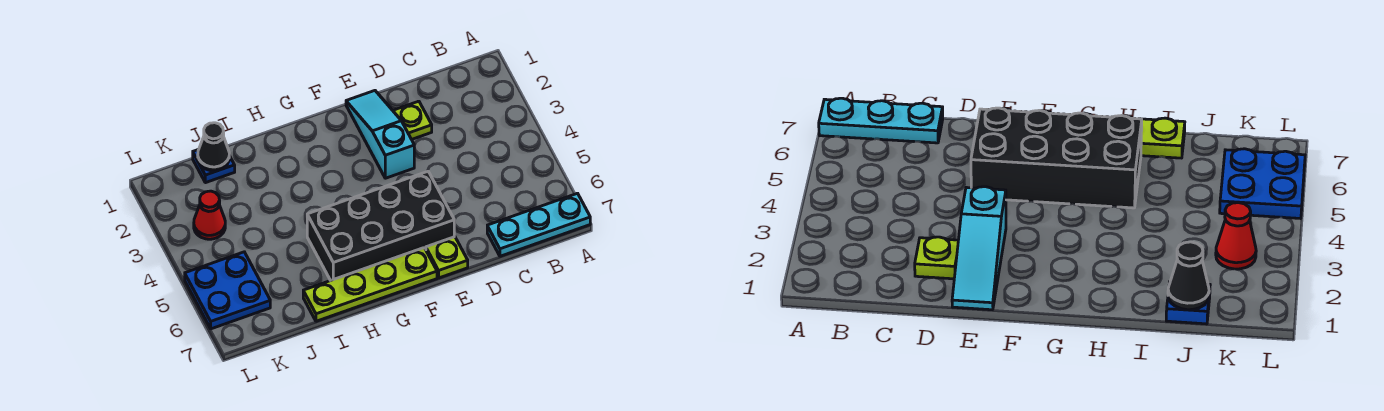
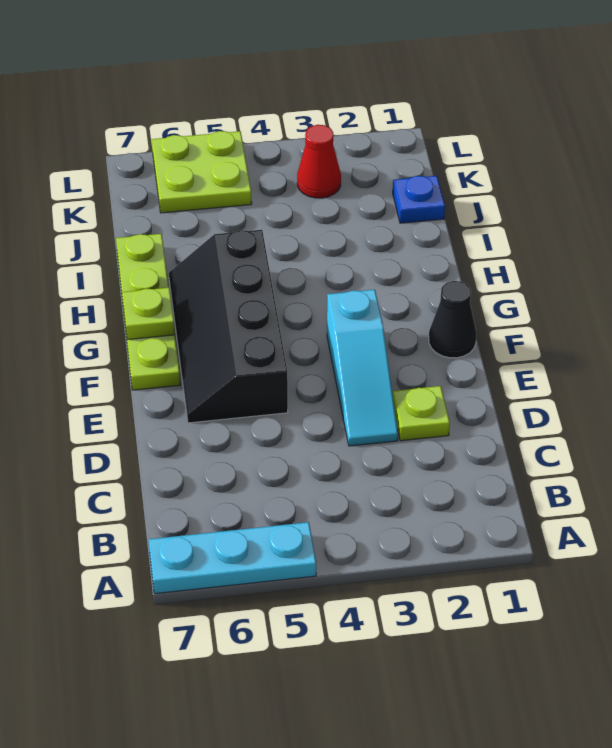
cyan 1x3 plate [487,193,590,256] -> cyan 1x3 plate turned to [149,522,316,594]
cyan 1x3 slope [346,91,414,178] -> cyan 1x3 slope turned to [327,290,398,446]
black 2x4 brick [307,172,454,280] -> black 2x4 slope [169,230,288,423]
lime 1x1 plate [426,237,468,278] -> lime 1x1 plate moved to [122,288,175,340]
black 1x1 cone [198,123,229,171] -> black 1x1 cone moved to [429,281,476,358]
blue 2x2 plate [185,252,270,329] -> lime 2x2 plate [152,131,252,213]

